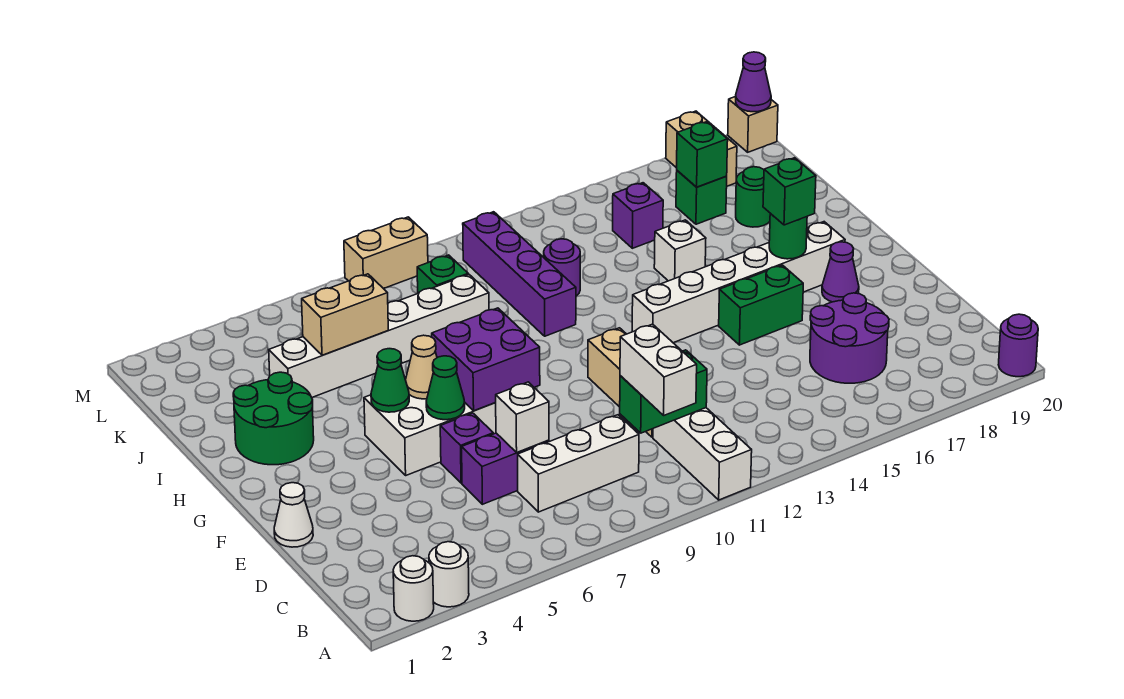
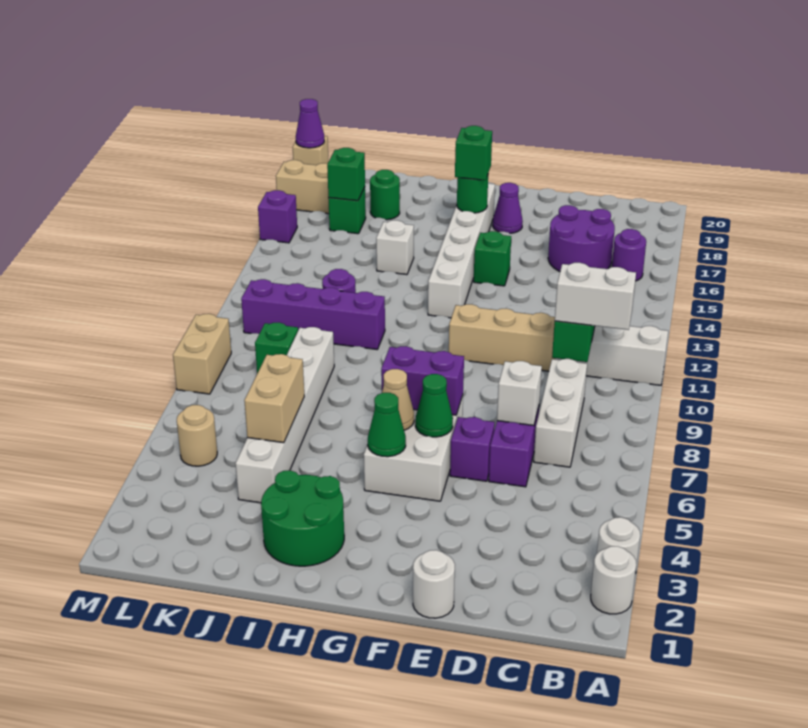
purple 1x1 round brick [998,314,1038,377] -> purple 1x1 round brick moved to [612,229,646,281]
white 1x1 cone [274,483,313,547] -> white 1x1 round brick [413,550,455,618]
purple 2x2 brick [432,308,540,411] -> purple 1x2 brick [381,346,464,415]
green 1x2 brick [719,265,803,345] -> green 1x1 brick [474,231,511,286]
purple 1x1 brick [613,183,663,248] -> purple 1x1 brick moved to [258,190,297,243]
none -> tan 1x1 round brick [177,405,217,466]

